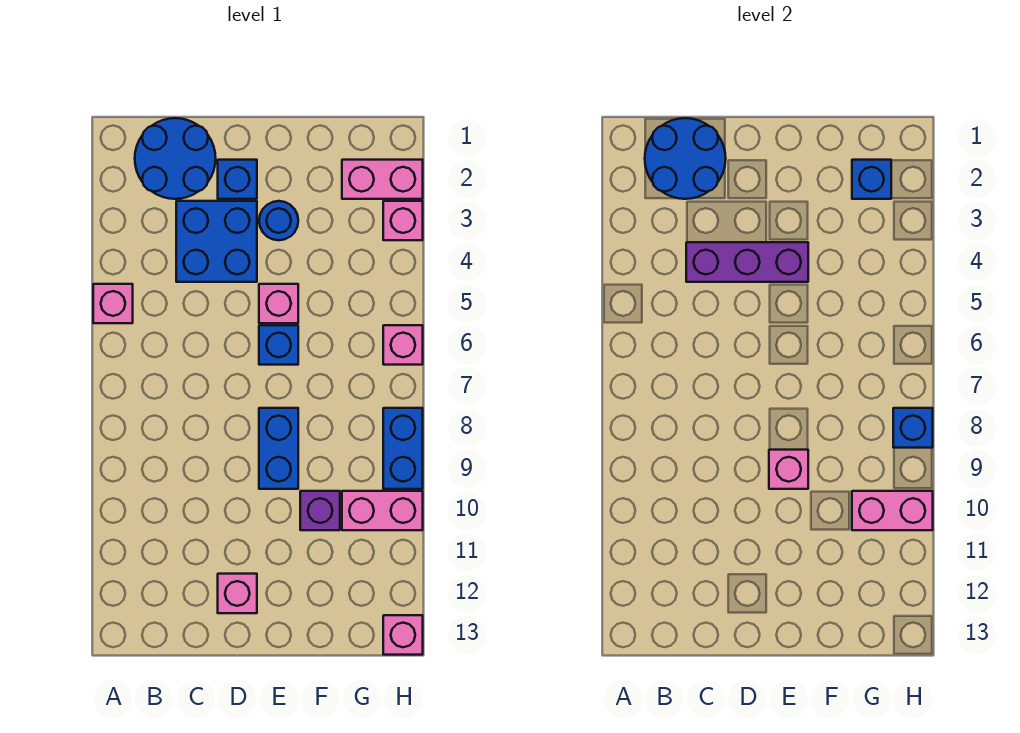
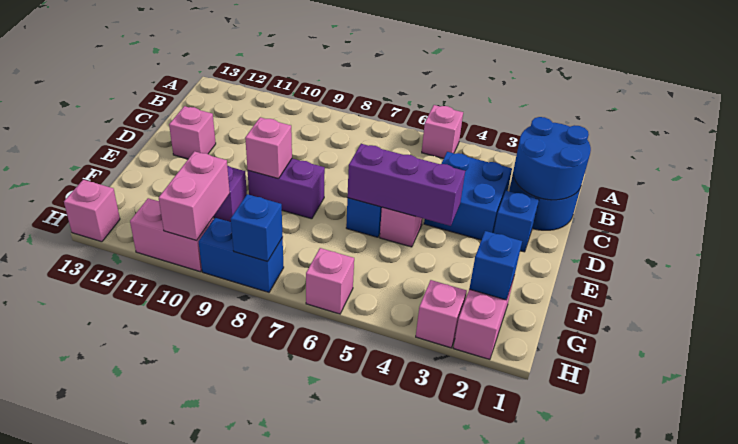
purple 1x3 brick [686,242,808,282] -> purple 1x3 brick turned to [347,144,465,226]
blue 1x1 round brick [259,201,298,240] -> none
blue 1x2 brick [259,408,298,489] -> purple 1x2 brick [248,159,325,219]
pink 1x2 brick [342,491,423,530] -> pink 1x2 brick turned to [130,198,214,272]

